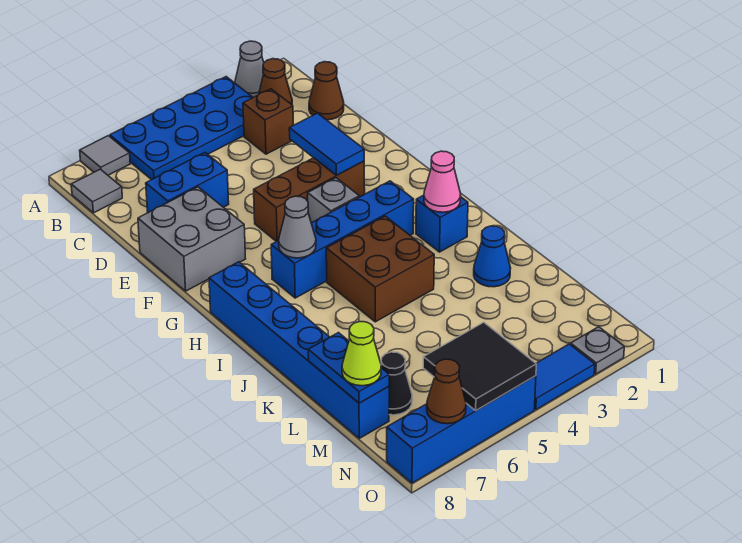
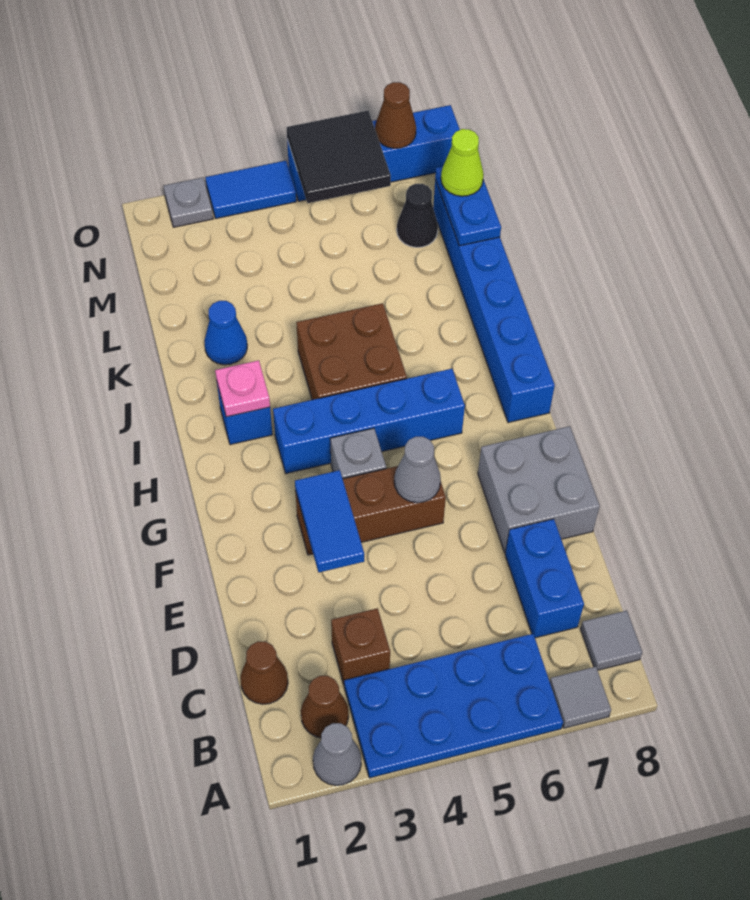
blue 1x2 brick [146,153,229,213] -> blue 1x2 brick turned to [505,519,584,638]
grey 1x1 cone [279,196,316,258] -> grey 1x1 cone moved to [394,437,441,503]
pink 1x1 cone [424,151,461,212] -> pink 1x1 plate [215,360,270,417]

